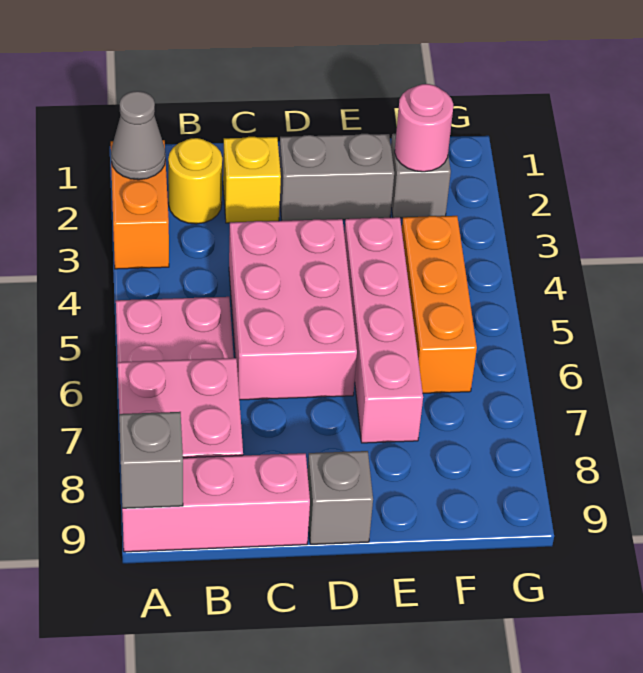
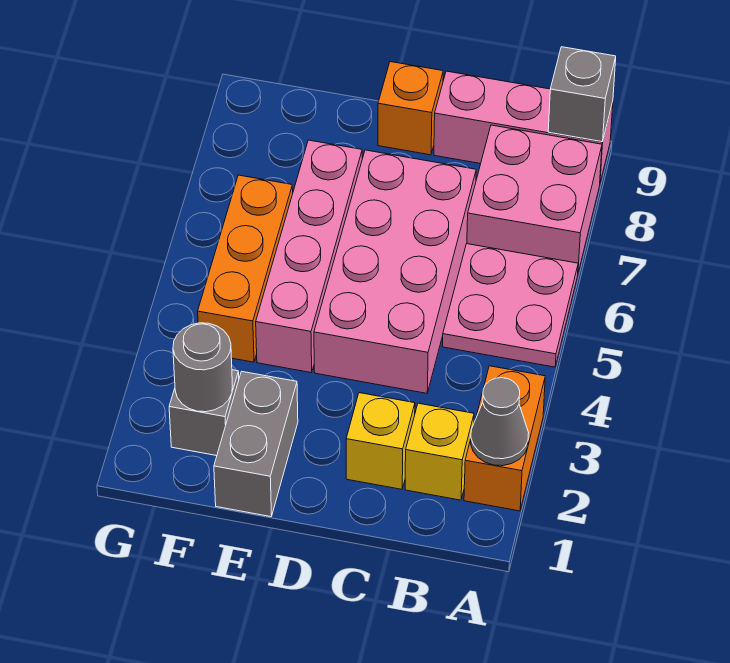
yellow 1x1 round brick [168,138,222,224] -> yellow 1x1 brick [405,403,474,500]
pink 2x3 brick [229,219,357,400] -> pink 2x4 brick [314,150,476,393]
grey 1x2 brick [279,134,394,221] -> grey 1x2 brick turned to [214,371,298,517]
grey 1x1 brick [308,451,373,544] -> orange 1x1 brick [378,62,443,155]
pink 1x1 round brick [395,84,453,172] -> grey 1x1 round brick [173,323,233,412]

